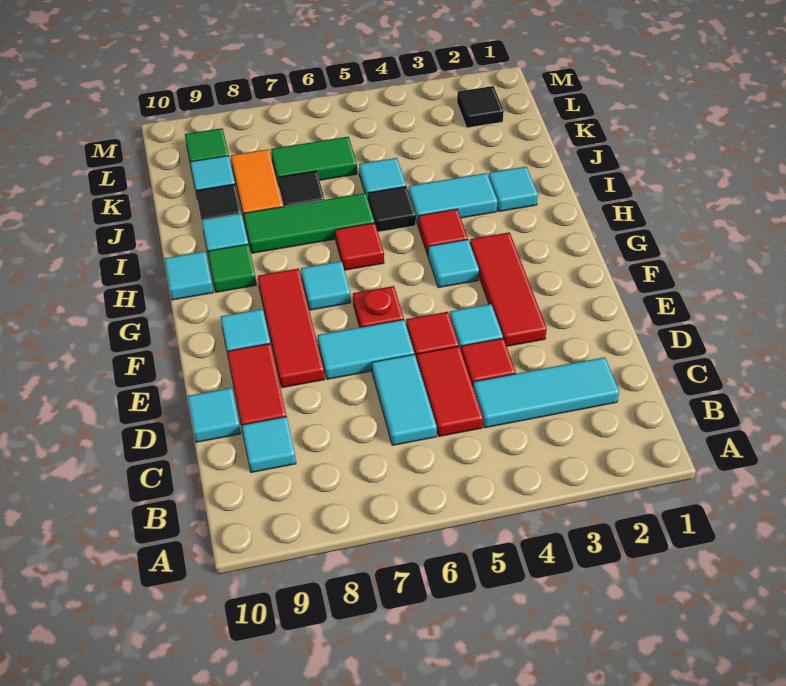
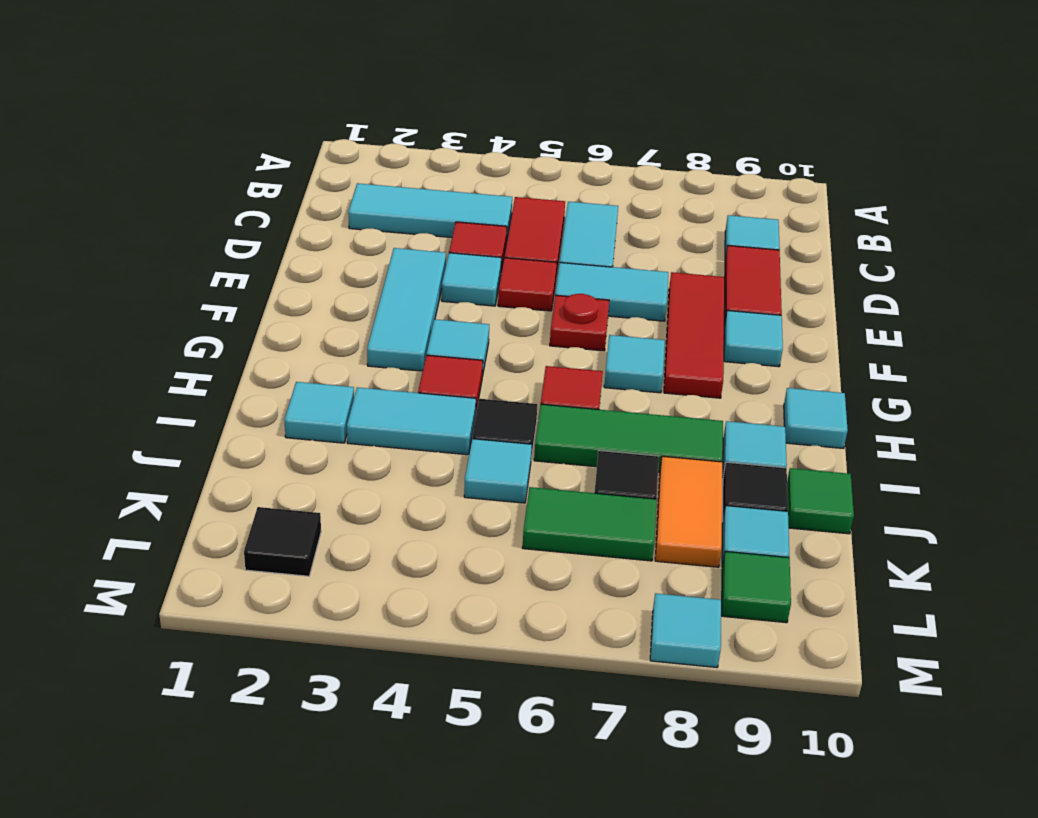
cyan 1x1 tile [188,388,241,442] -> cyan 1x1 tile moved to [650,593,721,667]
red 1x3 tile [470,232,547,346] -> cyan 1x3 tile [367,248,446,371]
green 1x1 tile [208,244,256,292] -> green 1x1 tile moved to [787,468,854,534]

